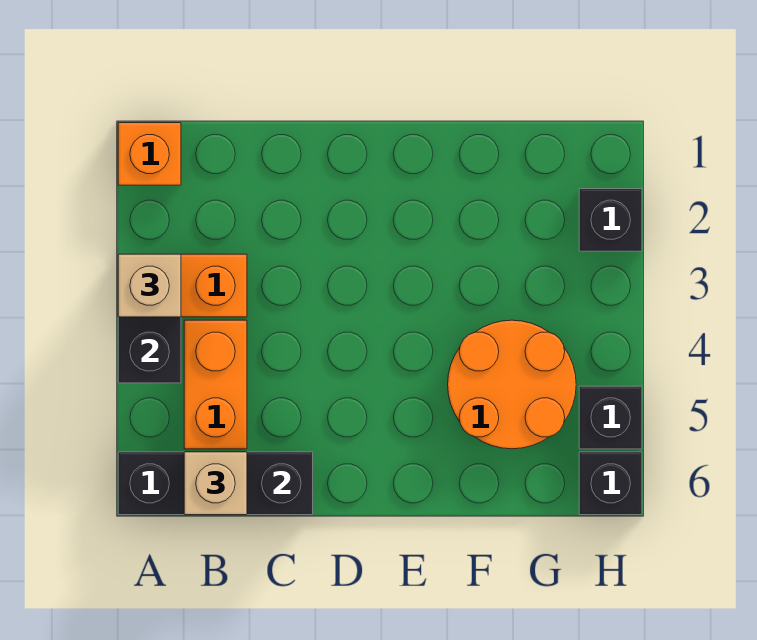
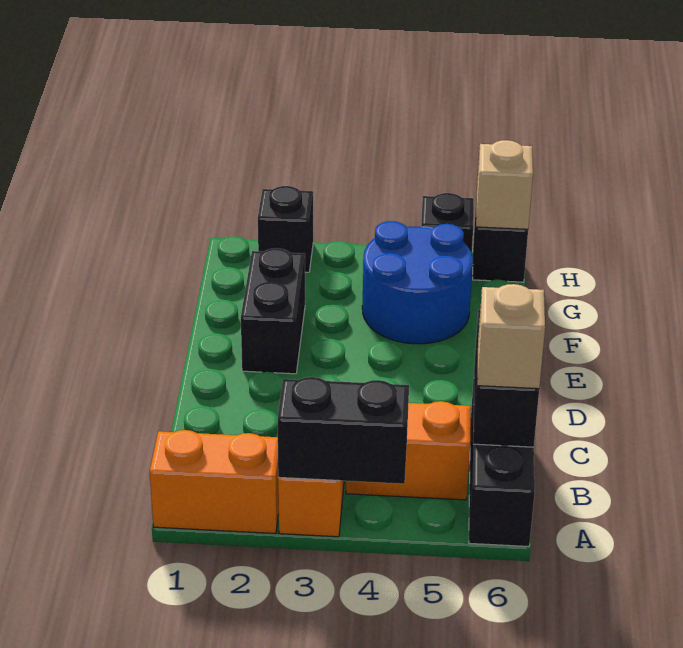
orange 1x1 brick [118,123,181,185] -> orange 1x2 brick [150,430,279,534]
tan 1x1 brick [118,254,181,317] -> tan 1x1 brick moved to [476,140,533,229]
none -> black 1x2 brick [241,248,305,374]
orange 2x2 round brick [448,320,576,449] -> blue 2x2 round brick [362,221,473,344]

